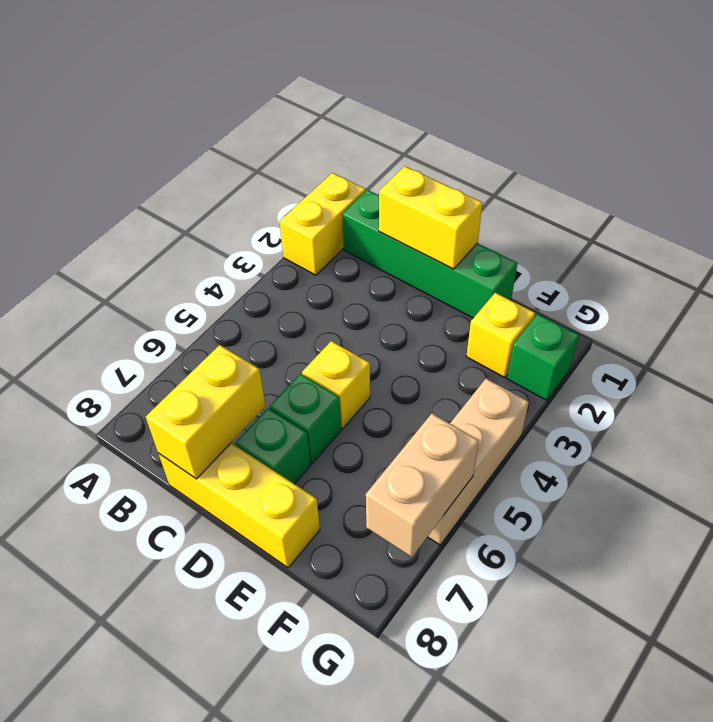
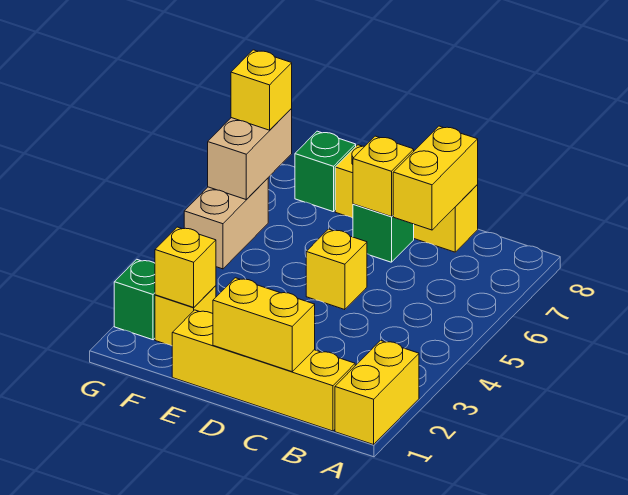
green 1x4 brick [342,190,518,318] -> yellow 1x4 brick [172,310,355,431]
green 1x1 brick [269,374,341,463] -> green 1x1 brick moved to [295,131,356,212]
none -> yellow 1x1 brick [353,136,414,217]
none -> yellow 1x1 brick [155,227,216,307]
tan 1x3 brick [428,379,529,545] -> tan 1x2 brick [184,178,268,269]
none -> yellow 1x1 brick [231,50,292,130]

